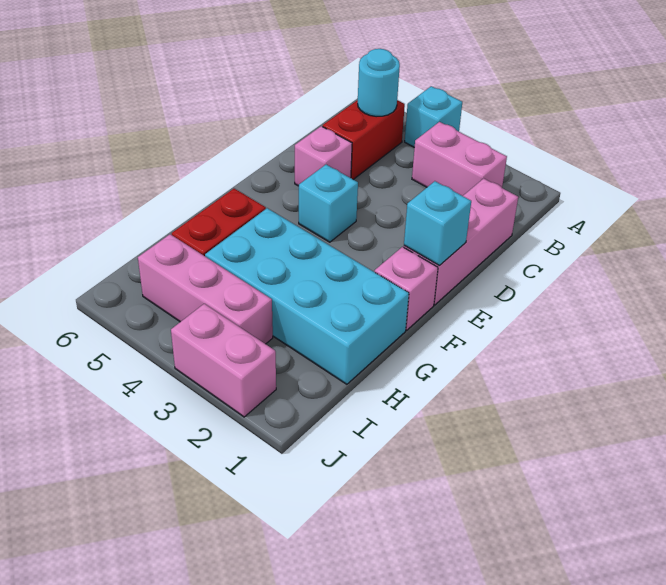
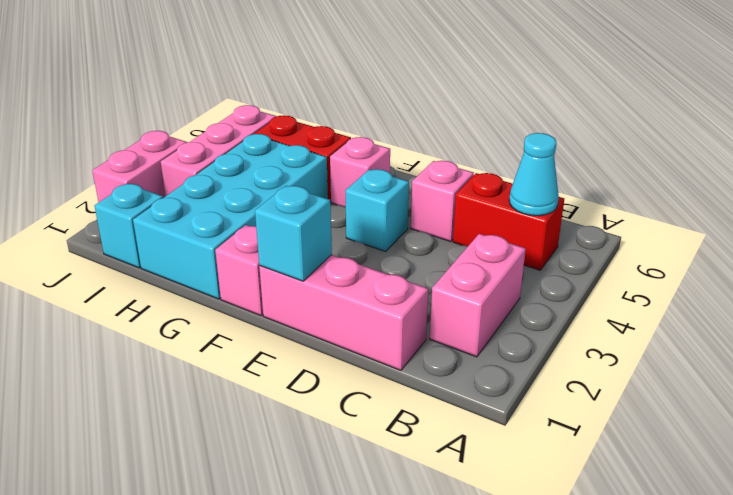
cyan 1x1 brick [405,86,462,147] -> cyan 1x1 brick moved to [95,184,163,268]
cyan 1x1 round brick [358,49,400,117] -> cyan 1x1 cone [509,133,559,216]
none -> pink 1x1 brick [330,137,390,207]

